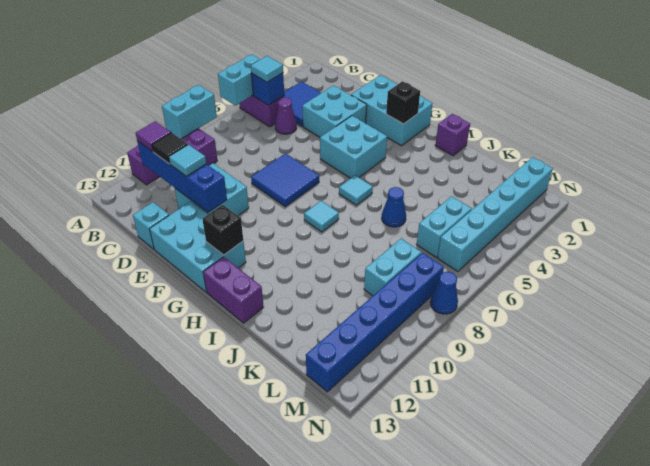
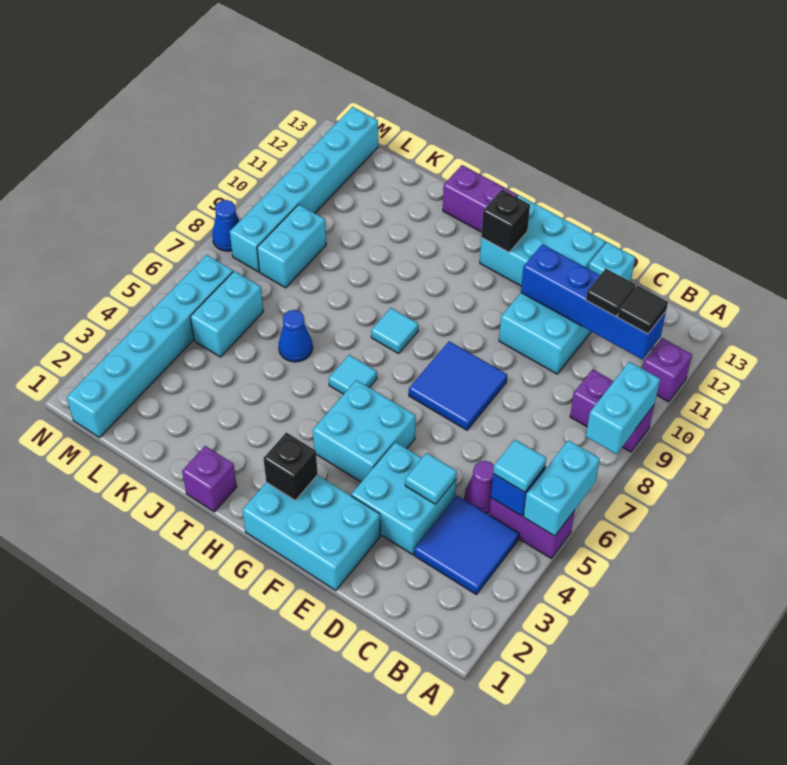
purple 1x1 tile [136,121,171,152] -> black 1x1 tile [618,286,668,334]
cyan 1x1 tile [169,144,206,176] -> cyan 1x1 tile moved to [405,453,457,504]
blue 1x6 brick [306,253,444,392] -> cyan 1x6 brick [230,107,378,272]

